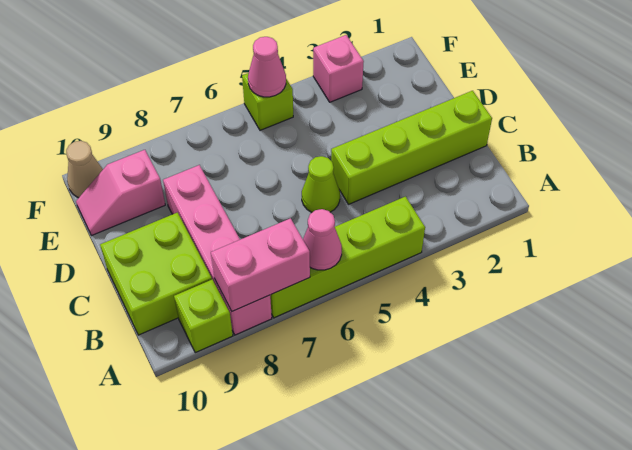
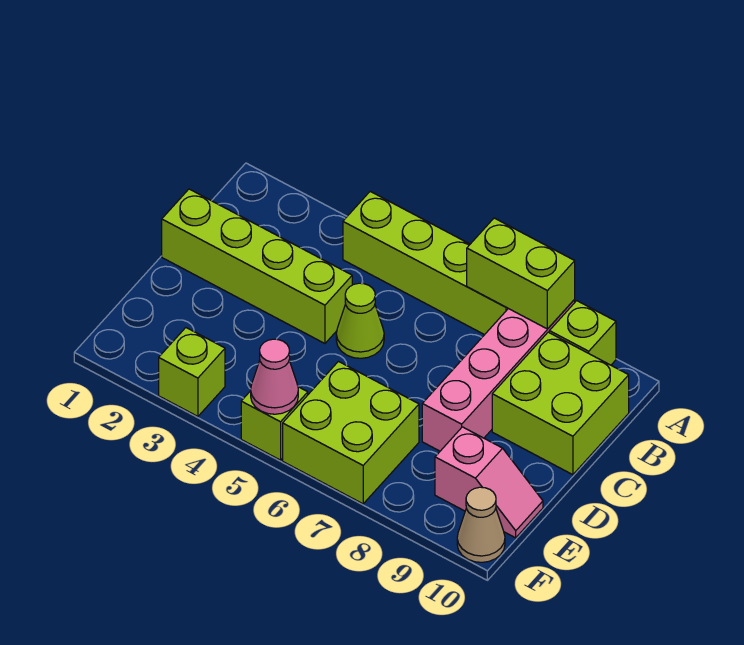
pink 1x1 cone [303,209,342,270] -> none
pink 1x2 brick [211,218,310,311] -> lime 1x2 brick [467,218,575,329]
none -> lime 2x2 brick [283,362,419,504]
pink 1x1 brick [313,35,364,102] -> lime 1x1 brick [159,328,225,416]

